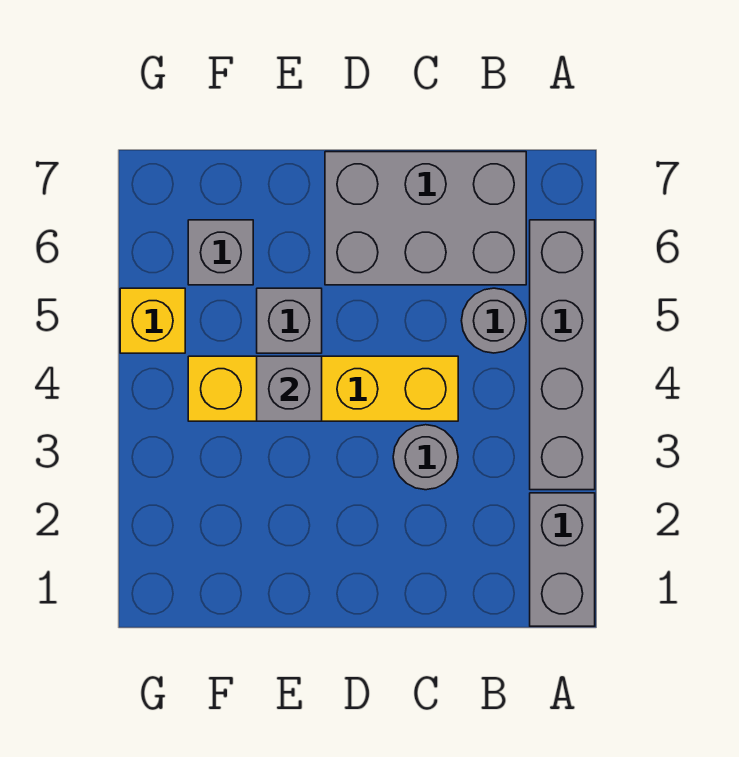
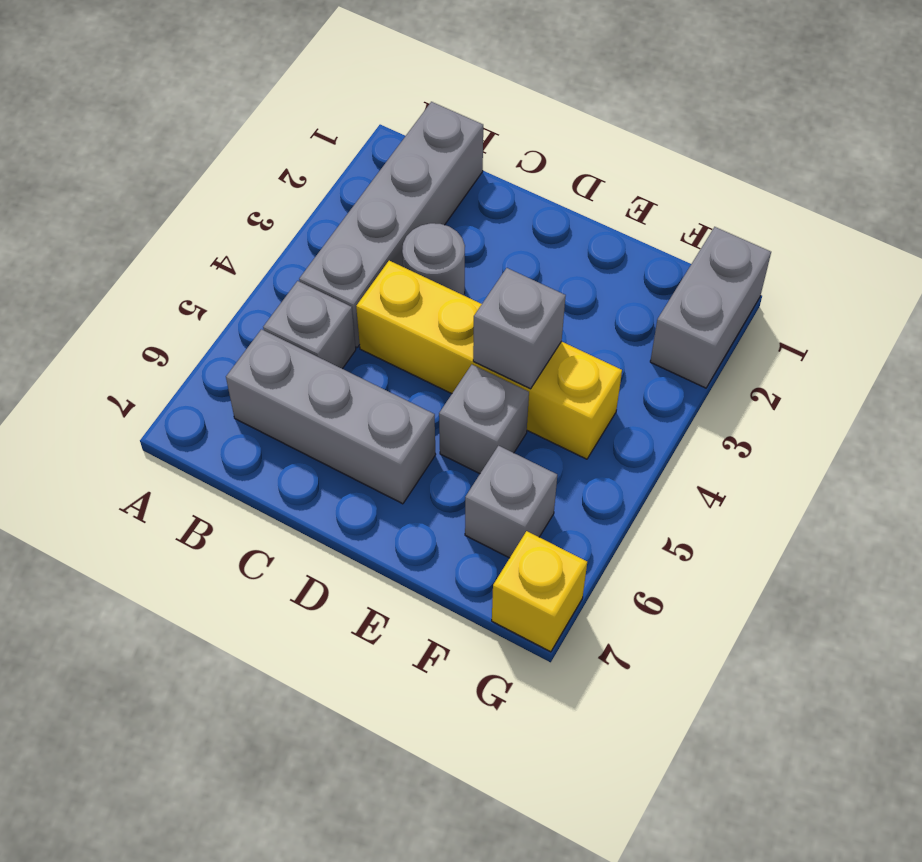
grey 1x2 brick [530,493,595,626] -> grey 1x2 brick moved to [650,227,771,388]
grey 1x4 brick [530,220,595,490] -> grey 1x4 brick moved to [299,102,483,347]
grey 1x1 round brick [461,288,526,353] -> grey 1x1 brick [263,281,356,369]
grey 2x3 brick [325,152,526,285] -> grey 1x3 brick [226,329,436,504]
yellow 1x1 brick [120,288,185,353] -> yellow 1x1 brick moved to [492,531,587,652]

